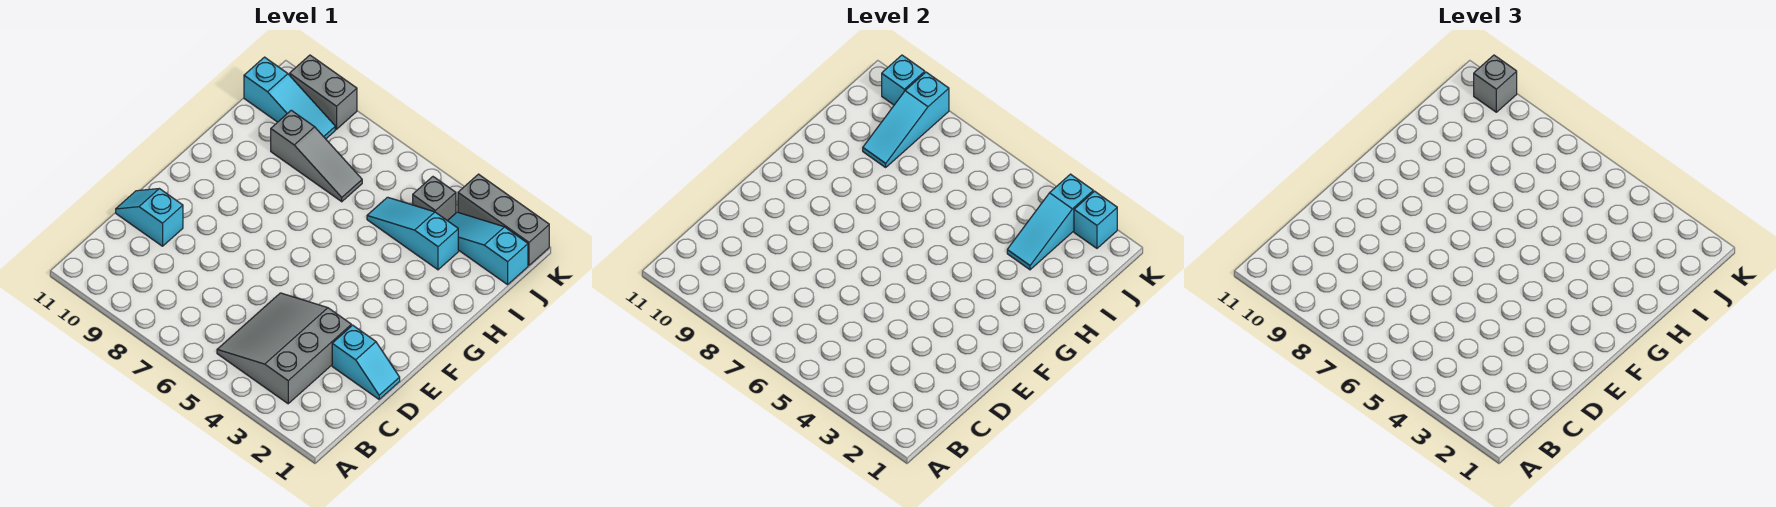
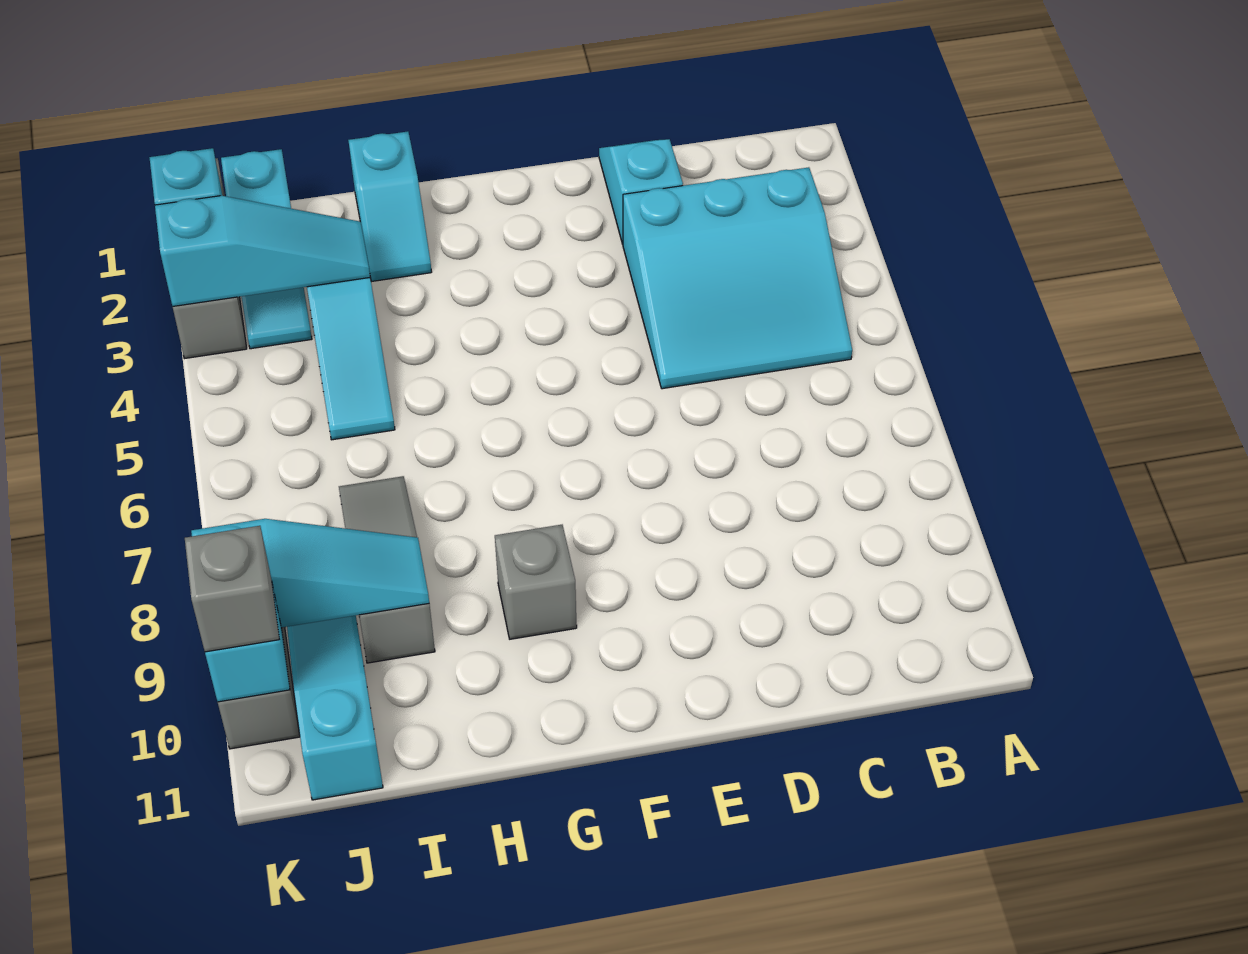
grey 3x3 slope [217,293,351,404] -> cyan 3x3 slope [623,167,852,389]
cyan 1x2 slope [116,189,183,246] -> cyan 1x2 slope moved to [348,131,432,281]
grey 1x1 brick [413,177,456,221] -> grey 1x1 brick moved to [495,525,577,639]

